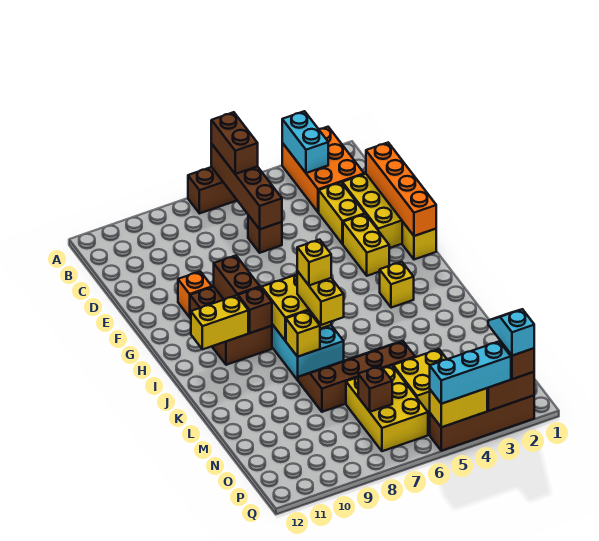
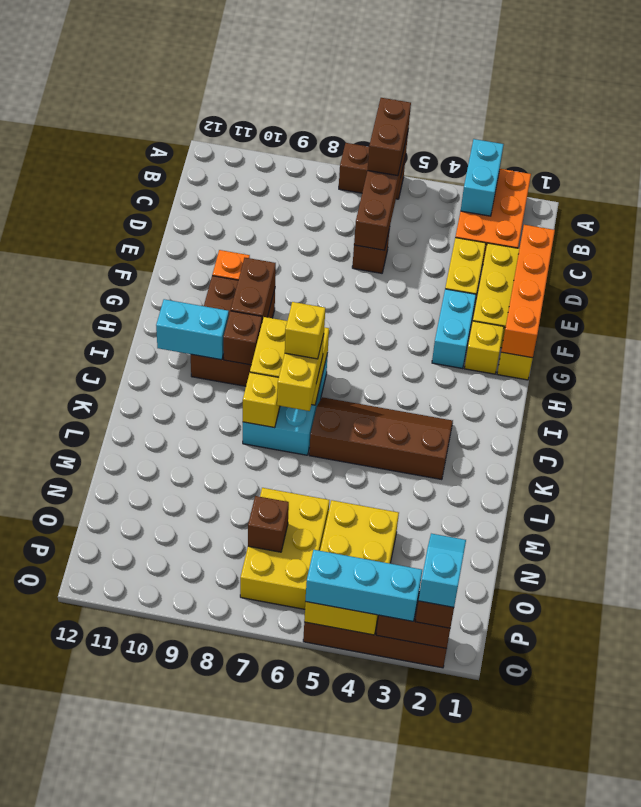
yellow 1x2 brick [343,214,389,276] -> cyan 1x2 brick [432,289,476,369]
yellow 1x1 brick [380,262,414,308] -> yellow 1x1 brick moved to [464,321,504,374]
yellow 1x2 brick [191,295,248,349] -> cyan 1x2 brick [156,299,229,360]
brown 2x4 slope [298,341,415,412] -> brown 2x4 slope moved to [309,397,453,480]

